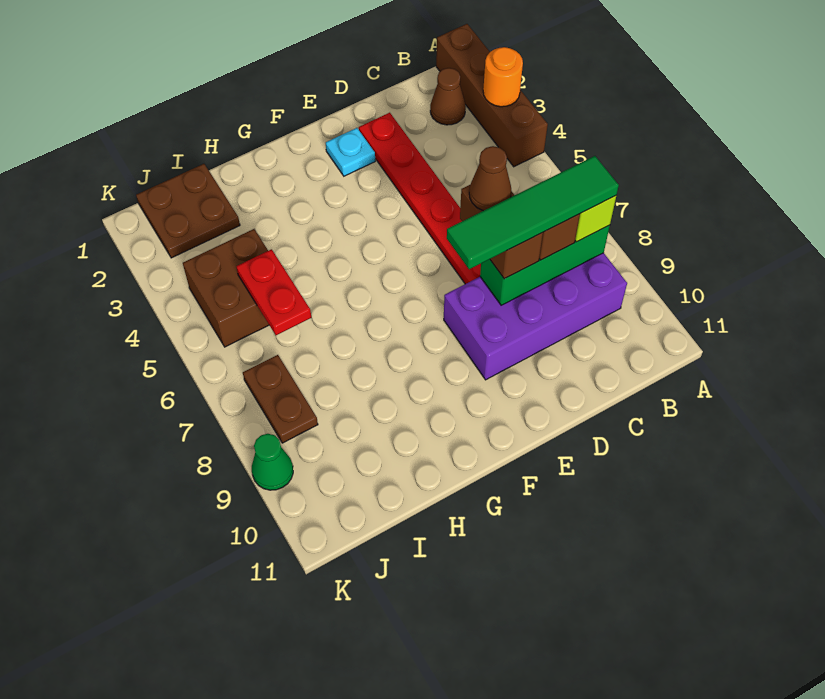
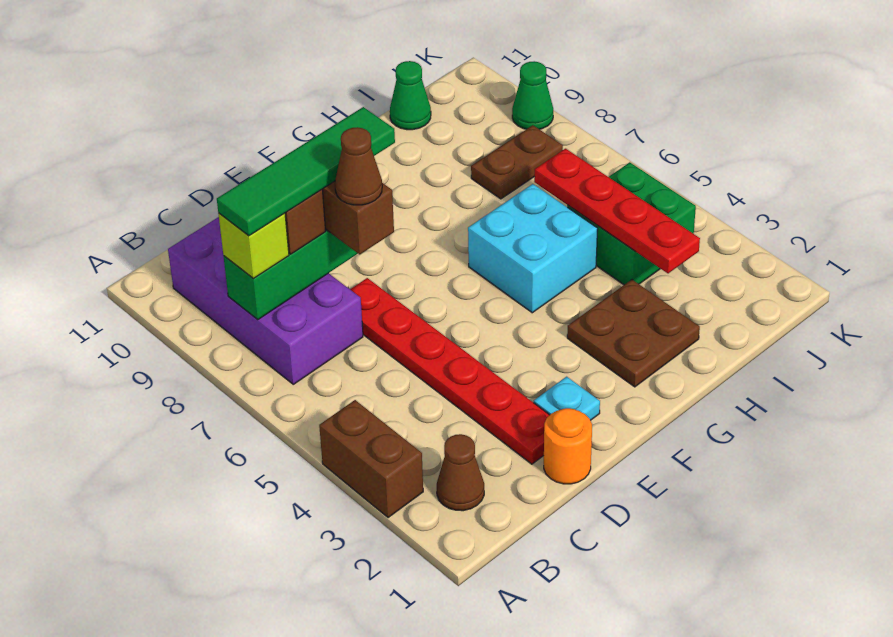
brown 1x4 brick [436,24,548,167] -> brown 1x2 brick [319,400,423,518]
orange 1x1 round brick [483,47,523,107] -> orange 1x1 round brick moved to [544,408,592,484]
purple 2x4 brick [444,253,627,380] -> purple 2x4 brick turned to [168,217,363,384]
none -> cyan 2x2 brick [468,184,598,313]
brown 2x2 plate [136,164,240,258] -> brown 2x2 plate moved to [567,280,700,387]
brown 2x2 brick [183,229,269,347] -> green 2x2 brick [567,162,696,285]
red 1x2 plate [236,249,311,335] -> red 1x4 plate [534,149,700,273]
none -> green 1x1 cone [390,61,431,130]
brown 1x2 plate [243,355,318,443] -> brown 1x2 plate turned to [471,125,563,199]

